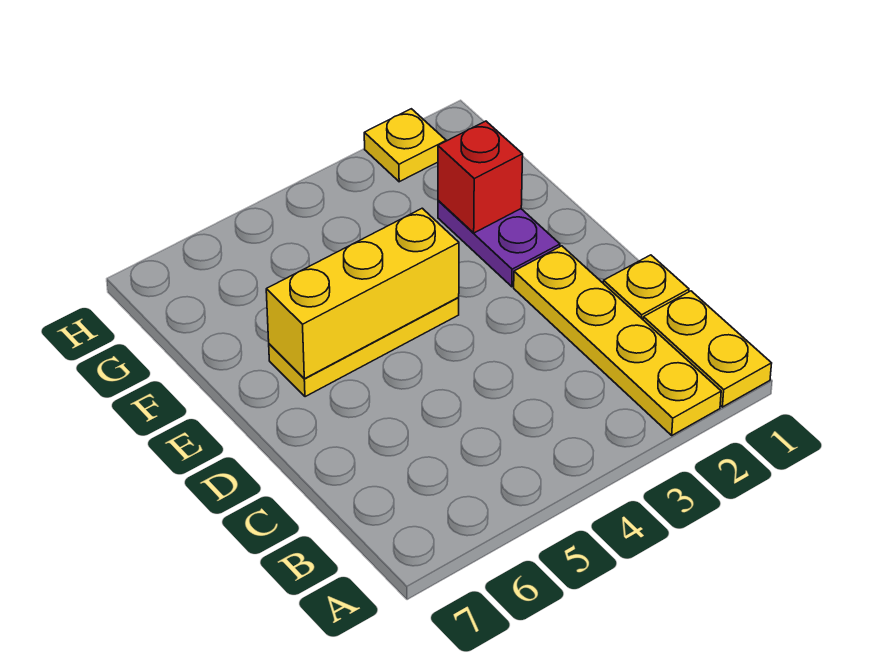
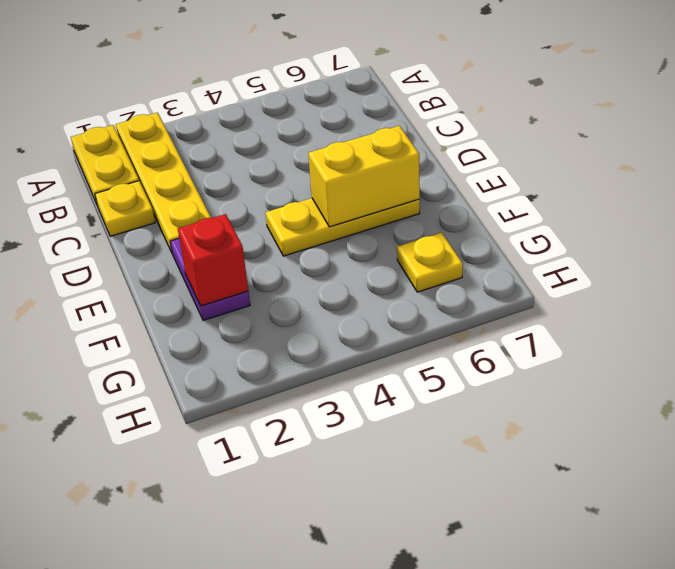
yellow 1x3 brick [266,208,459,379] -> yellow 1x2 brick [308,126,420,227]
yellow 1x1 plate [364,109,446,182] -> yellow 1x1 plate moved to [397,232,463,292]

